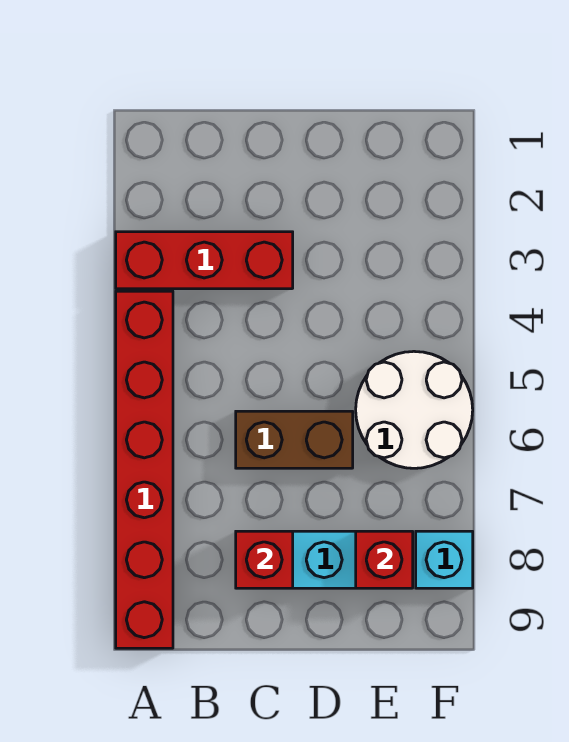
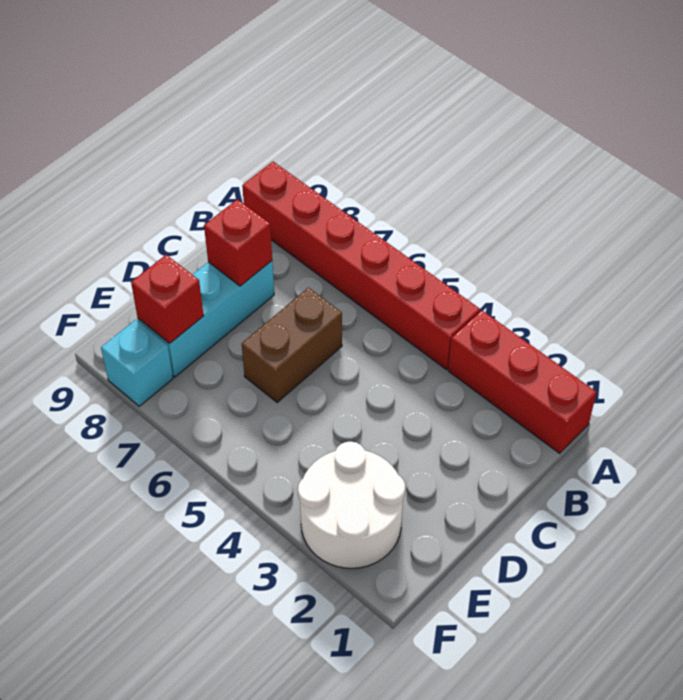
red 1x3 brick [116,232,293,289] -> red 1x3 brick turned to [448,310,597,453]
white 2x2 round brick [356,351,473,468] -> white 2x2 round brick moved to [298,441,405,568]

